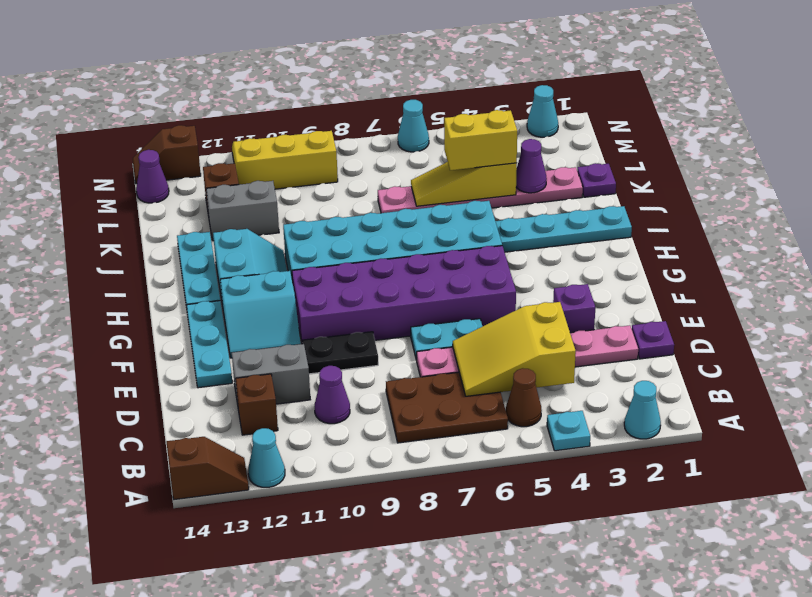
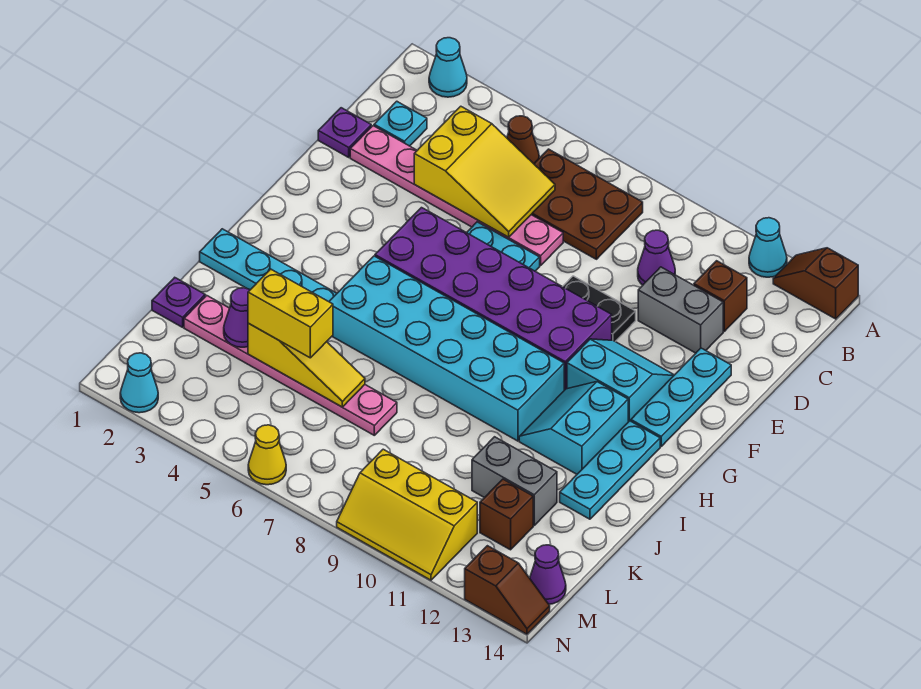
cyan 1x1 plate [547,411,590,451] -> cyan 1x1 plate moved to [374,101,427,146]
purple 1x1 brick [553,284,595,333] -> none
cyan 1x1 cone [398,100,429,152] -> yellow 1x1 cone [248,425,286,485]

